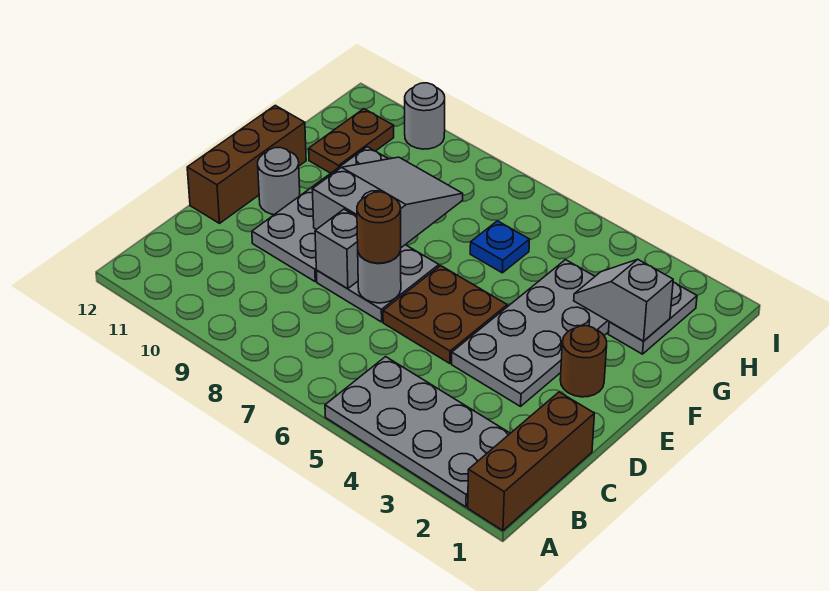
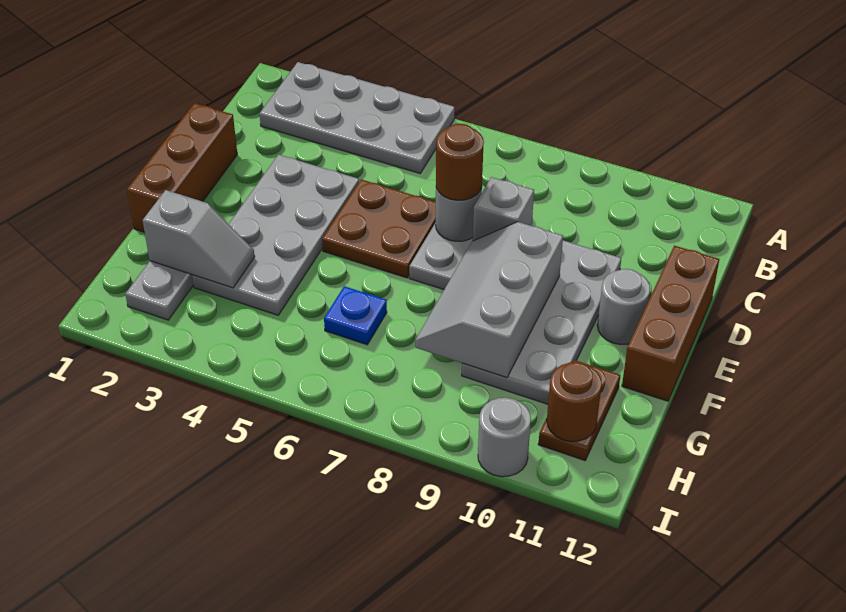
brown 1x3 brick [468,392,595,531] -> brown 1x3 brick moved to [127,103,237,232]
brown 1x1 round brick [560,326,607,397] -> brown 1x1 round brick moved to [547,362,602,442]
grey 2x3 slope [312,157,463,248] -> grey 2x3 slope turned to [415,222,563,378]

